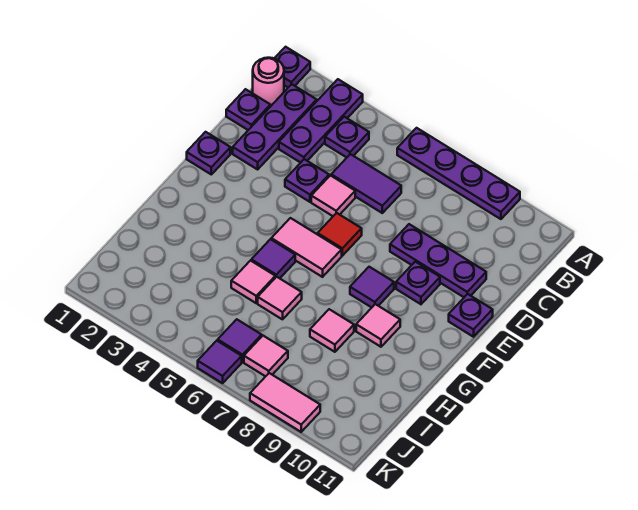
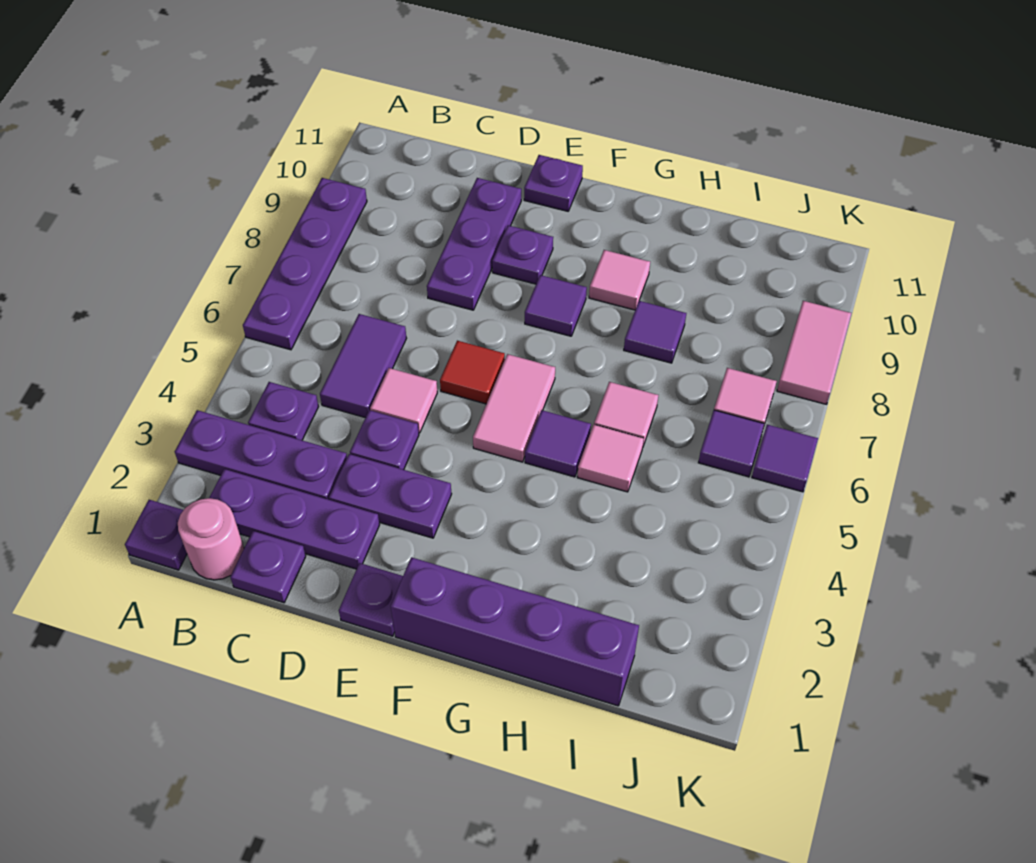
none -> purple 1x2 plate [329,454,452,538]
none -> purple 1x4 brick [391,557,639,706]
pink 1x1 tile [310,309,354,352] -> purple 1x1 tile [624,301,686,363]

